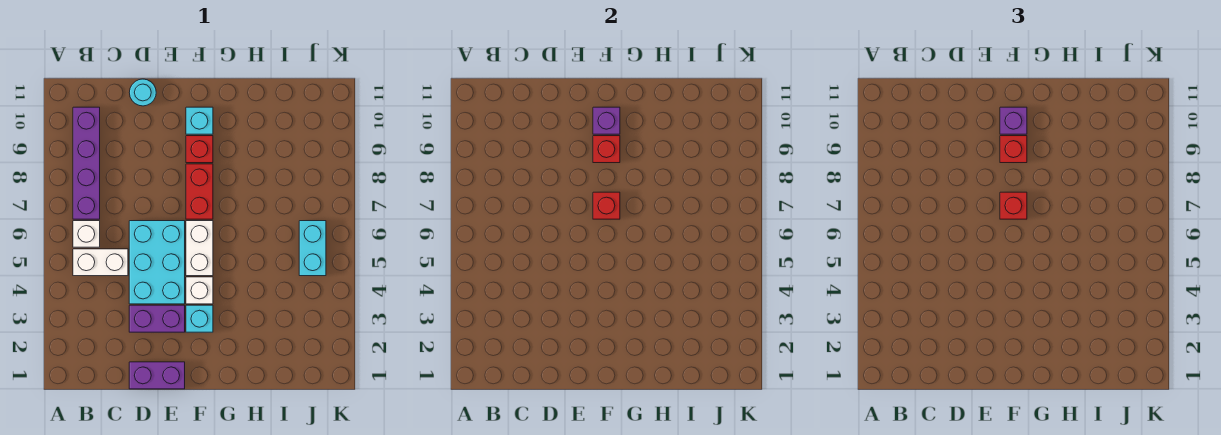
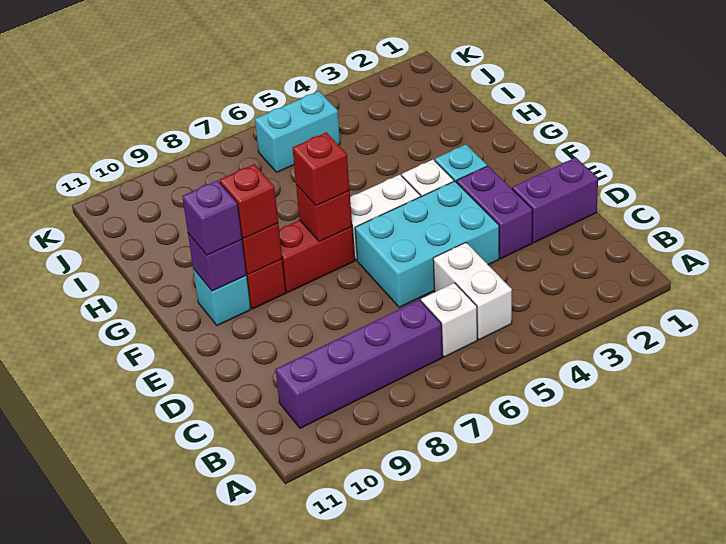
purple 1x2 brick [129,362,185,389] -> purple 1x2 brick turned to [512,157,598,243]
cyan 1x1 round brick [129,79,156,106] -> none

